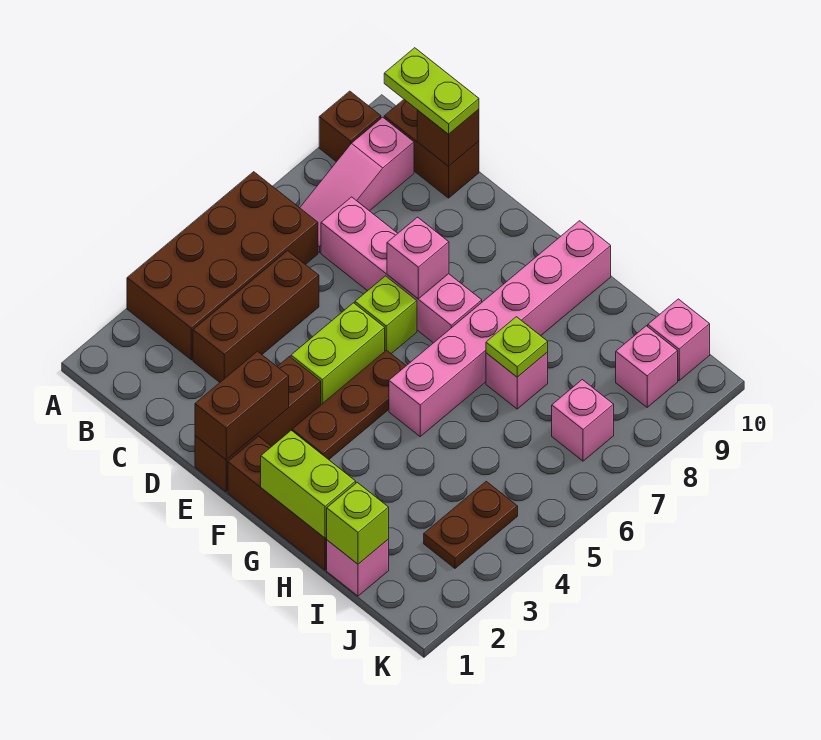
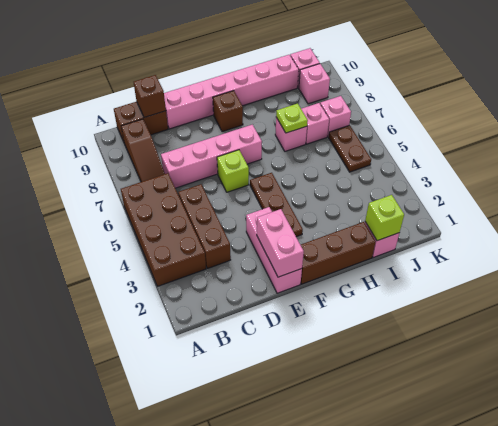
brown 1x1 brick [319,91,381,162] -> brown 1x1 brick moved to [213,91,243,132]
pink 1x3 slope [300,117,414,253] -> brown 1x3 slope [121,119,165,182]
lime 1x2 plate [384,48,479,134] -> none
brown 1x3 brick [195,357,321,492] -> pink 1x3 brick [246,207,302,293]
brown 1x2 brick [195,351,289,460] -> pink 1x2 brick [257,209,304,277]
lime 1x2 brick [291,303,385,404] -> none
pink 1x1 brick [387,217,449,299] -> pink 1x1 brick moved to [301,103,329,144]
lime 1x2 brick [261,430,356,538] -> none
pink 1x6 brick [389,221,611,436] -> pink 1x6 brick turned to [164,55,299,129]
brown 1x2 plate [424,481,518,568] -> brown 1x2 plate moved to [329,125,371,172]

